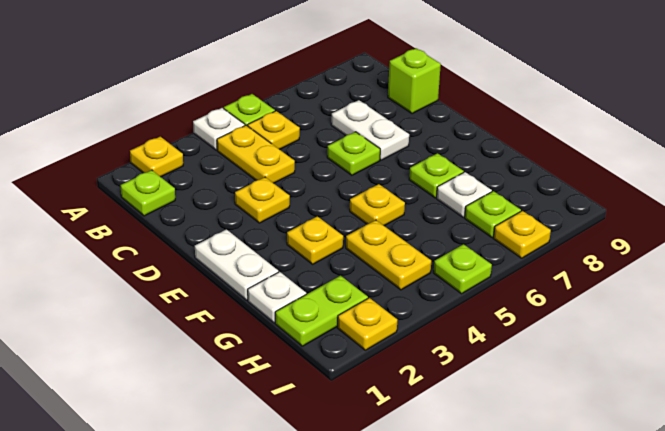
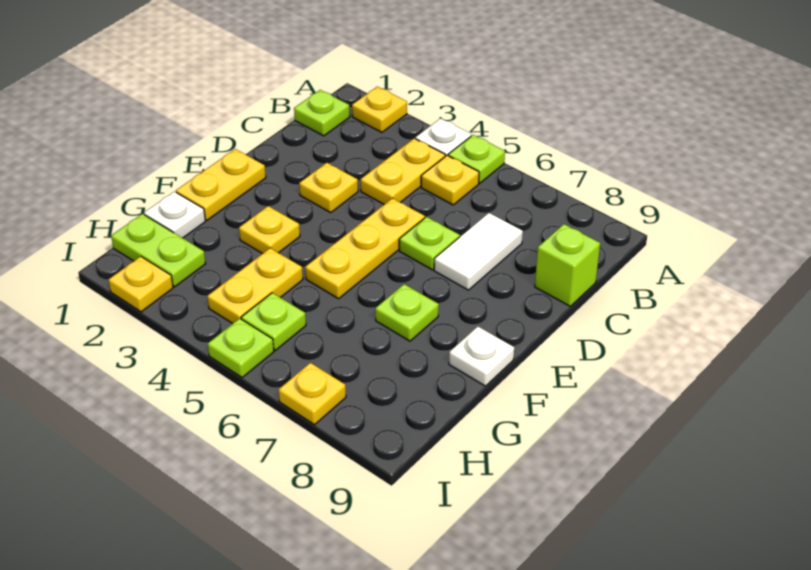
white 1x2 plate [331,100,409,160] -> white 1x2 tile [434,213,523,290]
white 1x2 plate [195,229,278,300] -> yellow 1x2 plate [176,149,266,220]
yellow 1x1 plate [350,184,405,226] -> yellow 1x3 plate [305,198,425,299]
white 1x1 plate [437,172,492,217] -> white 1x1 plate moved to [449,326,514,386]
lime 1x1 plate [465,191,521,238] -> lime 1x1 plate moved to [241,293,306,350]

